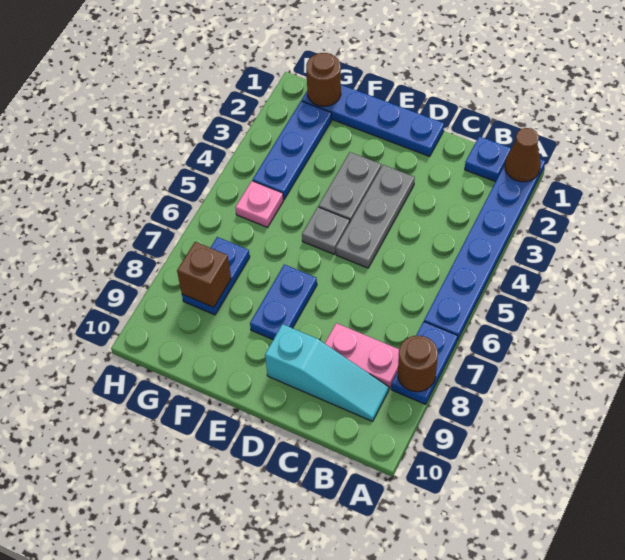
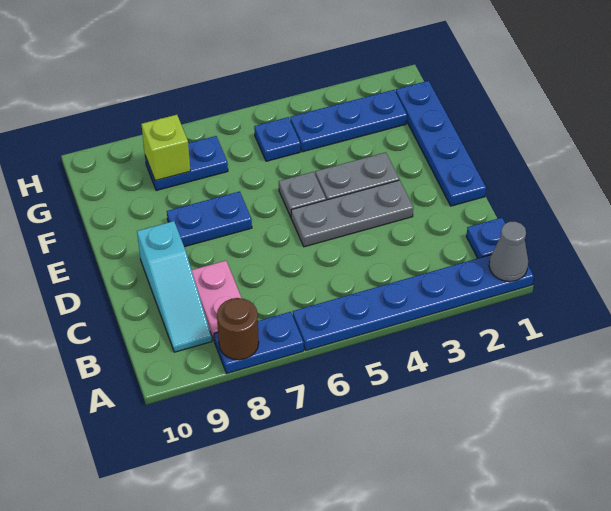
brown 1x1 cone [505,128,541,182] -> grey 1x1 cone [489,222,528,281]
brown 1x1 round brick [306,53,341,106] -> none
pink 1x1 plate [236,181,283,227] -> blue 1x1 plate [254,117,300,161]
brown 1x1 brick [177,242,231,307] -> lime 1x1 brick [141,115,190,181]

